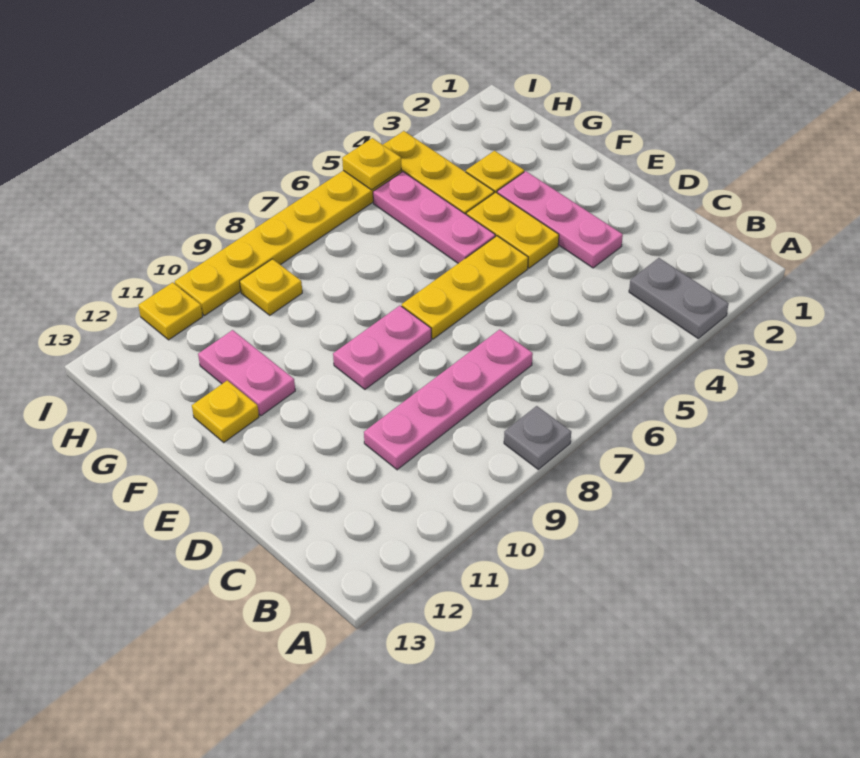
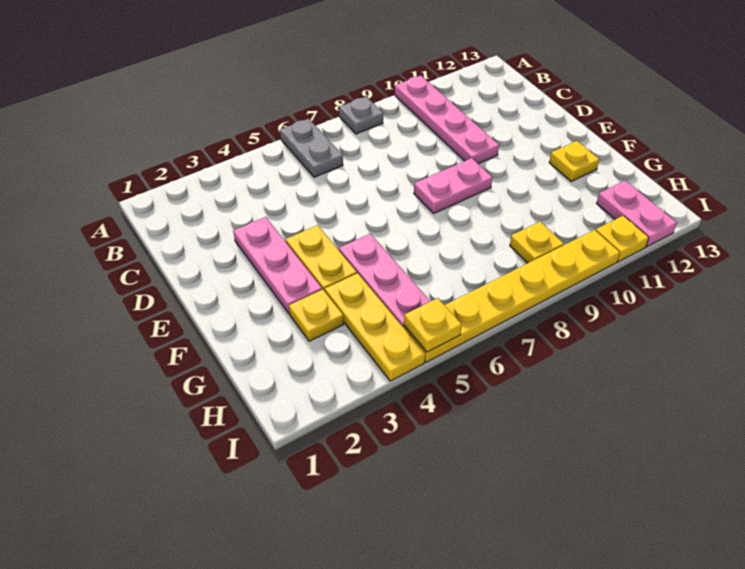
grey 1x2 plate [629,258,729,338] -> grey 1x2 plate moved to [280,119,343,177]
pink 1x4 plate [364,329,533,470] -> pink 1x4 plate turned to [395,75,499,164]
yellow 1x3 plate [402,236,528,339] -> none
pink 1x2 plate [198,330,295,416] -> pink 1x2 plate moved to [596,181,677,247]

